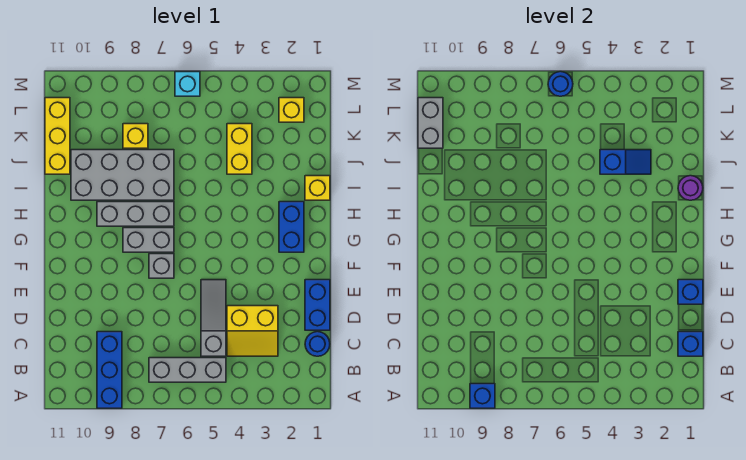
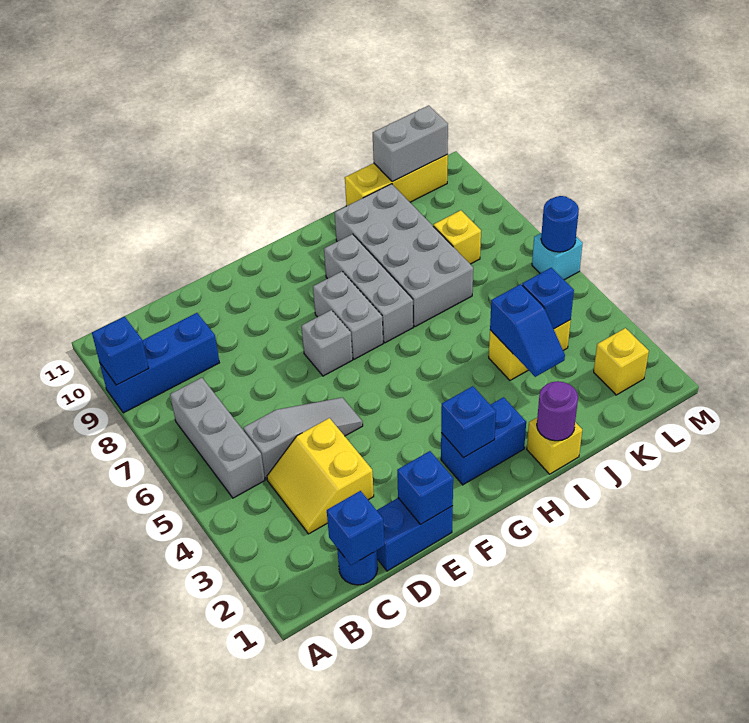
none -> blue 1x1 brick [441,386,496,458]
none -> blue 1x1 brick [522,268,574,329]

